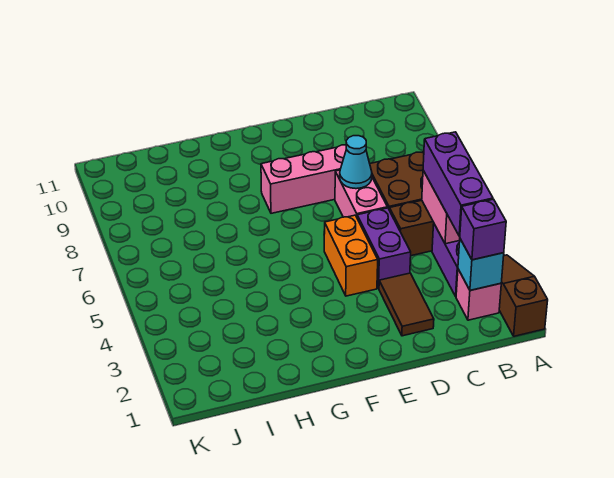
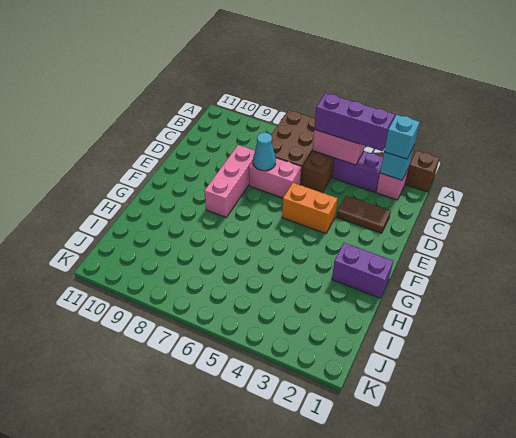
purple 1x1 brick [460,199,506,260] -> cyan 1x1 brick [384,115,420,159]
purple 1x2 brick [357,208,411,288] -> purple 1x2 brick moved to [332,243,393,298]

